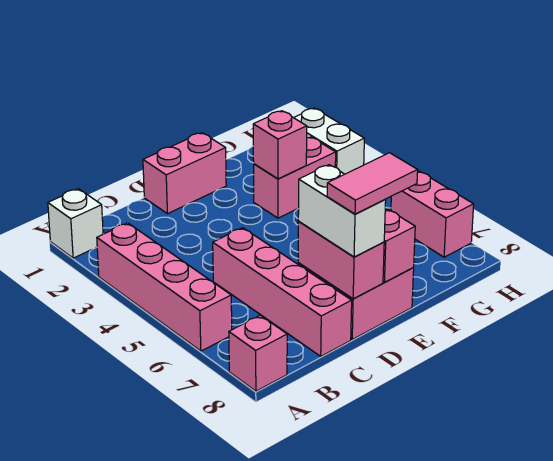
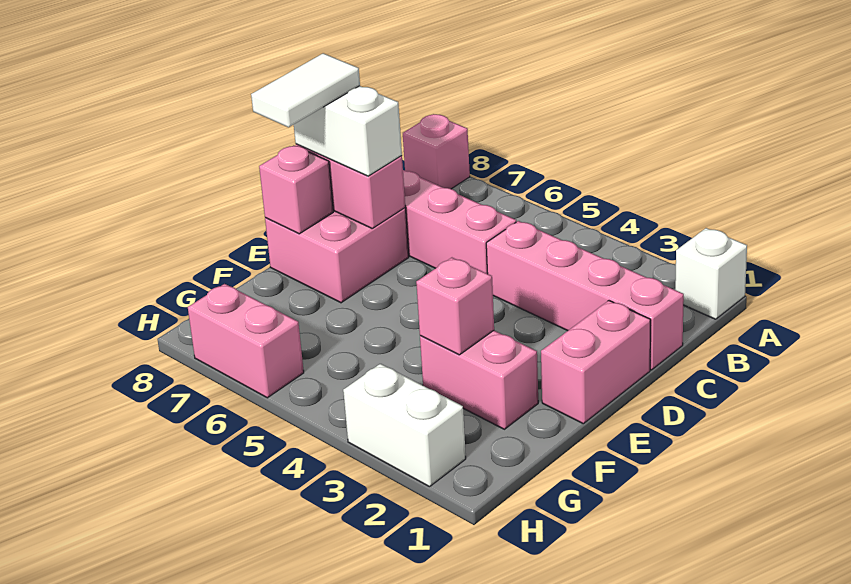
pink 1x4 brick [97,223,232,351] -> pink 1x4 brick moved to [486,221,684,370]
pink 1x2 tile [327,153,418,214] -> white 1x2 tile [251,53,360,127]
pink 1x2 brick [254,137,336,218] -> pink 1x2 brick turned to [420,331,538,429]

